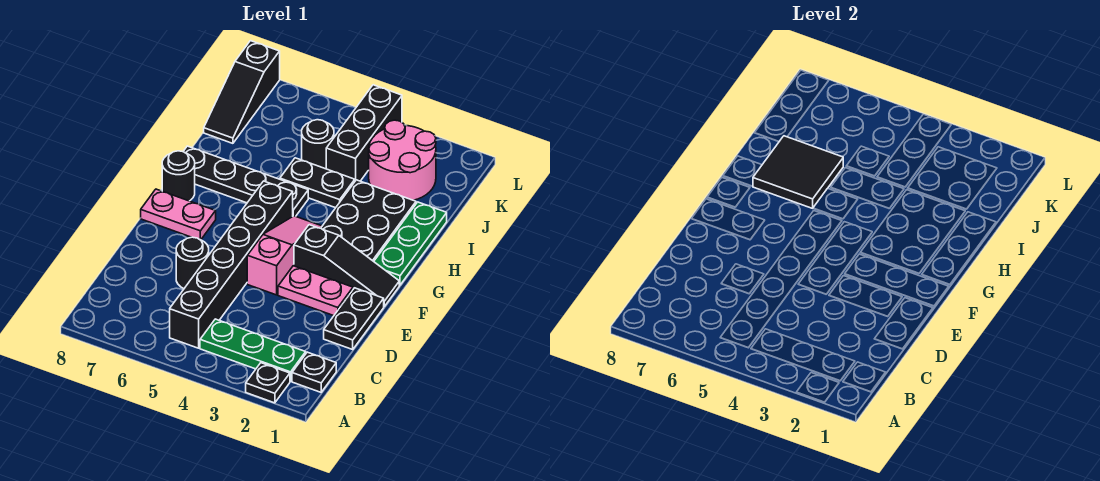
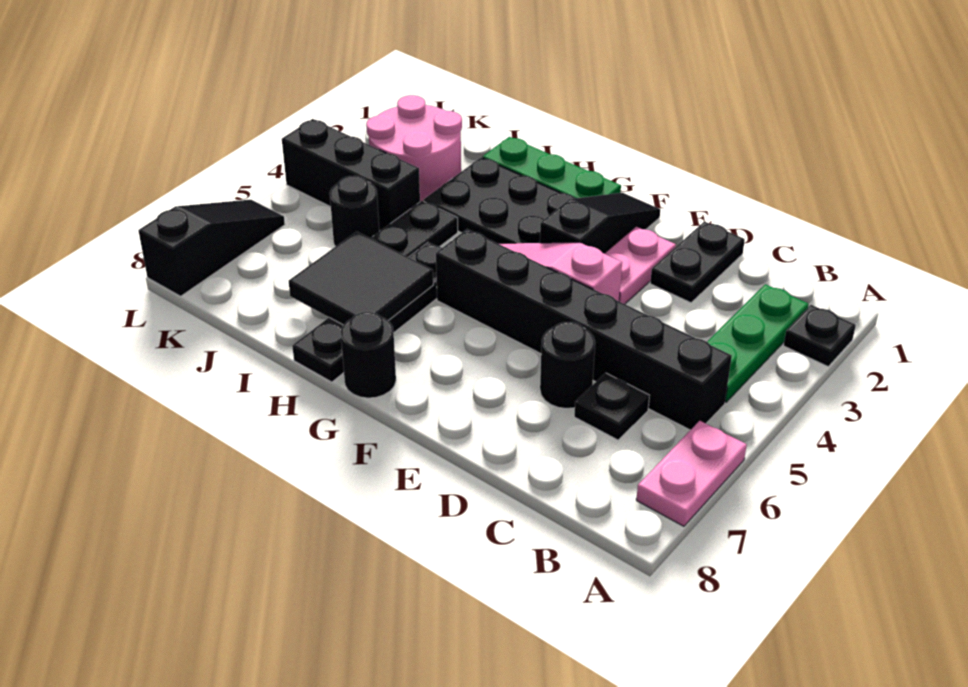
black 1x1 plate [292,352,336,392] -> black 1x1 plate moved to [574,373,649,440]
black 1x2 plate [324,288,384,349] -> black 1x2 plate turned to [650,222,745,303]
pink 1x2 plate [141,189,216,240] -> pink 1x2 plate moved to [636,421,747,526]
black 1x3 slope [204,41,280,143] -> black 1x3 slope turned to [138,200,285,296]

